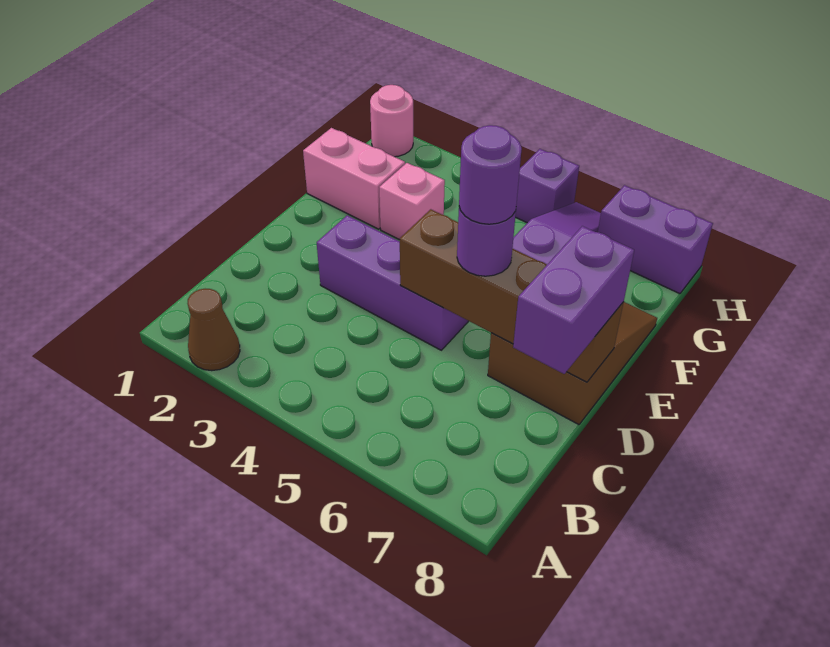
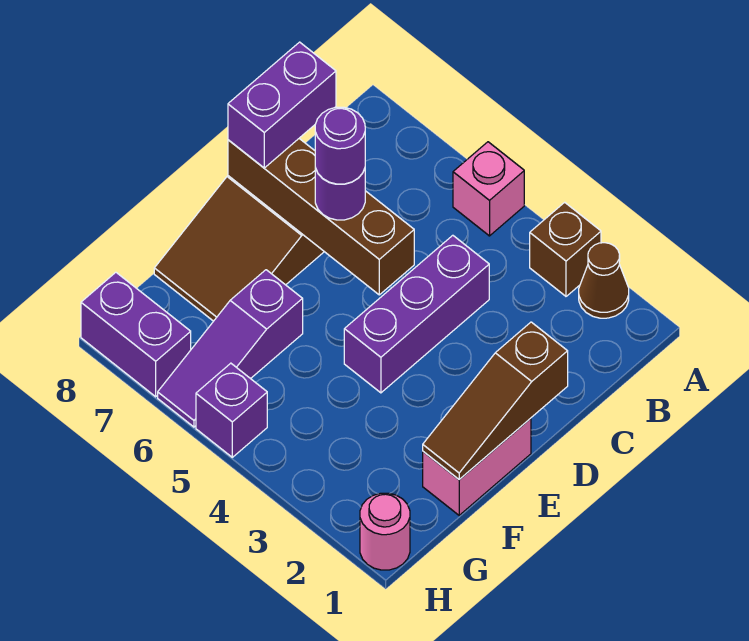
none -> brown 1x1 brick [530,202,601,296]
none -> brown 1x3 slope [423,322,568,479]
purple 1x3 brick [317,215,468,350] -> purple 1x3 brick turned to [344,235,489,393]
pink 1x2 brick [303,128,405,229] -> pink 1x2 brick turned to [423,418,531,515]
pink 1x1 brick [379,163,445,240] -> pink 1x1 brick moved to [453,142,524,236]

